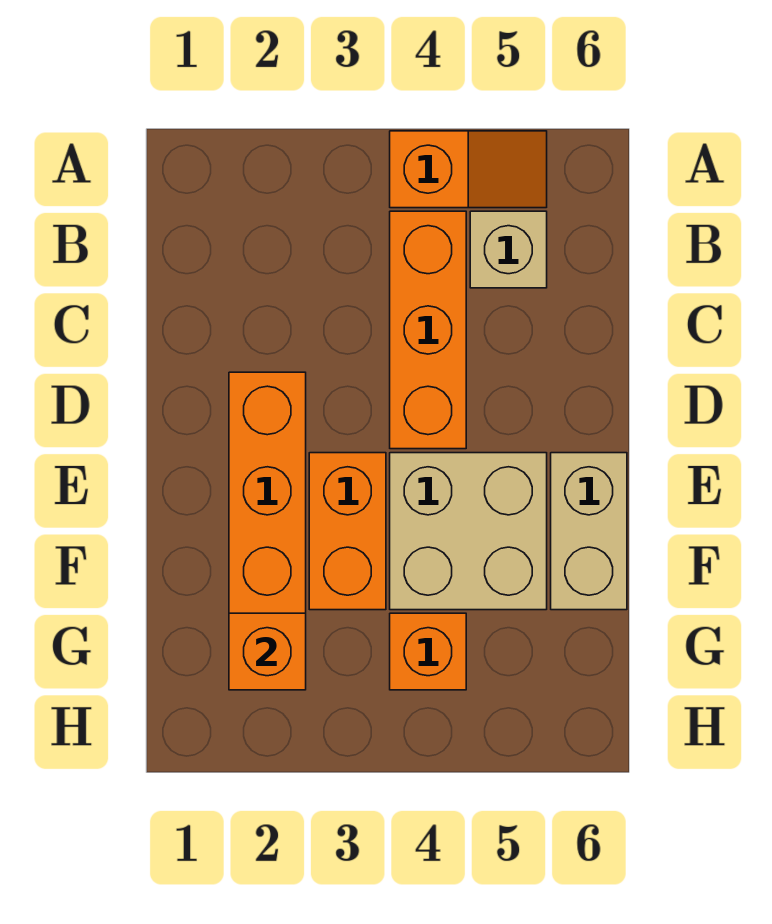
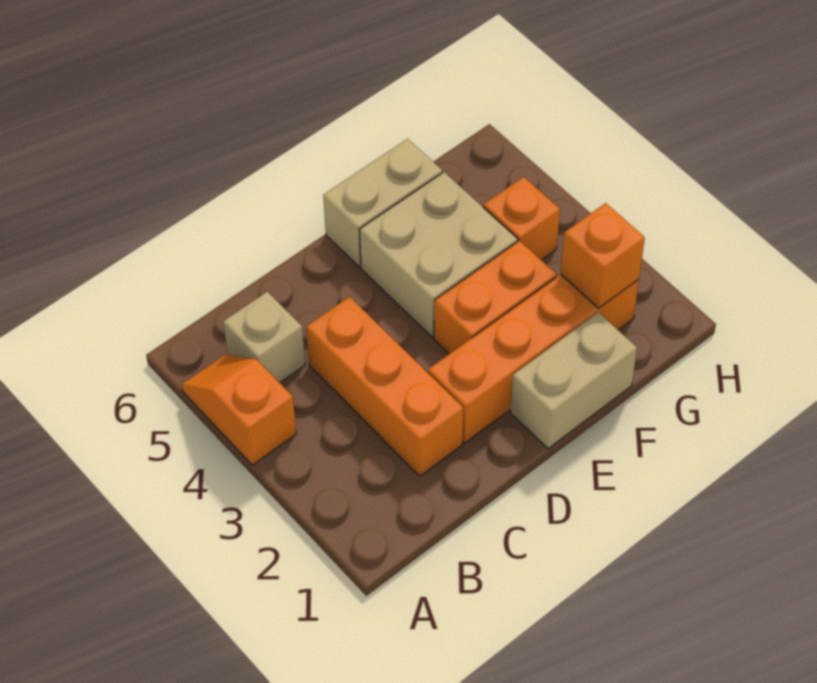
orange 1x3 brick [390,211,466,449] -> orange 1x3 brick turned to [306,297,463,476]
none -> tan 1x2 brick [510,312,637,449]

